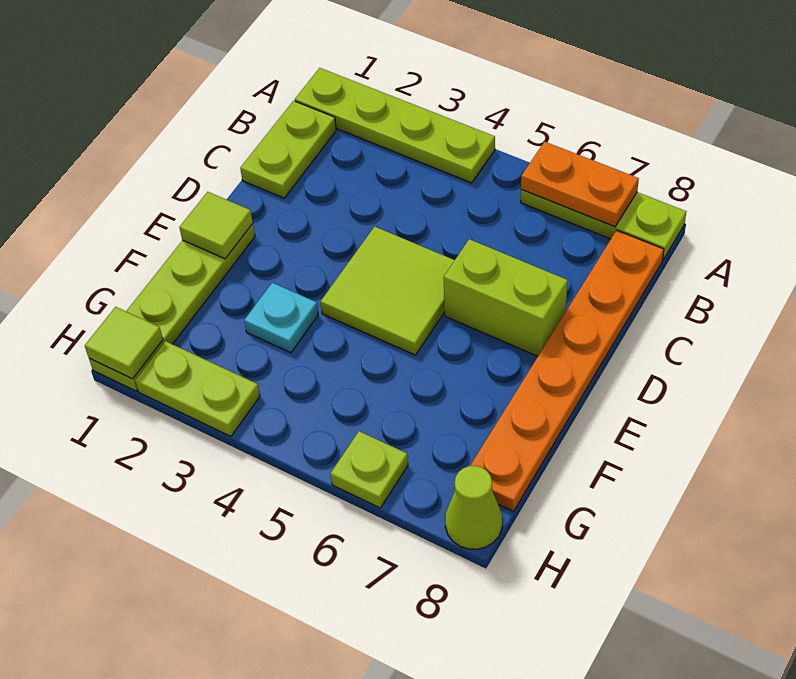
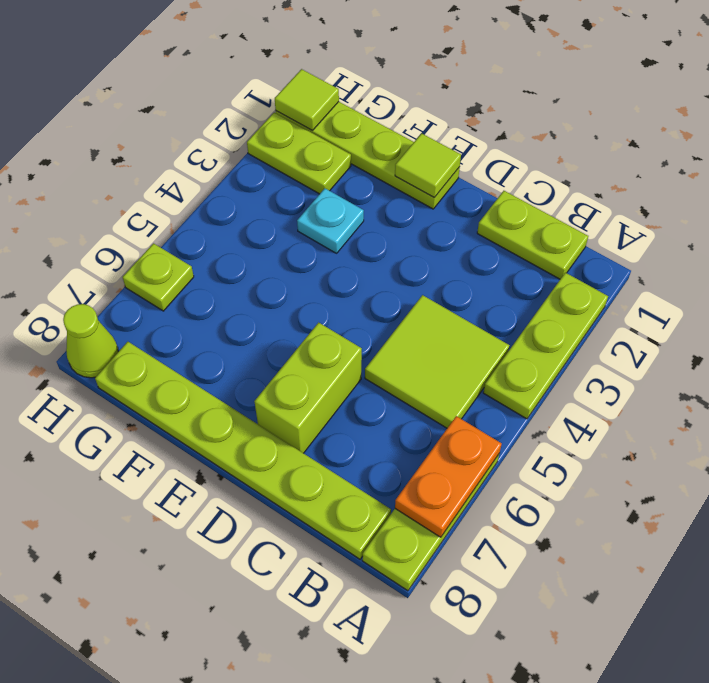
lime 1x4 plate [295,68,495,183] -> lime 1x3 plate [483,273,608,419]
orange 1x6 plate [470,230,664,511] -> lime 1x6 plate [95,342,391,559]
lime 2x2 tile [321,227,455,355] -> lime 2x2 tile moved to [365,295,509,428]
lime 1x2 plate [135,341,260,436] -> lime 1x2 plate turned to [247,112,351,194]

